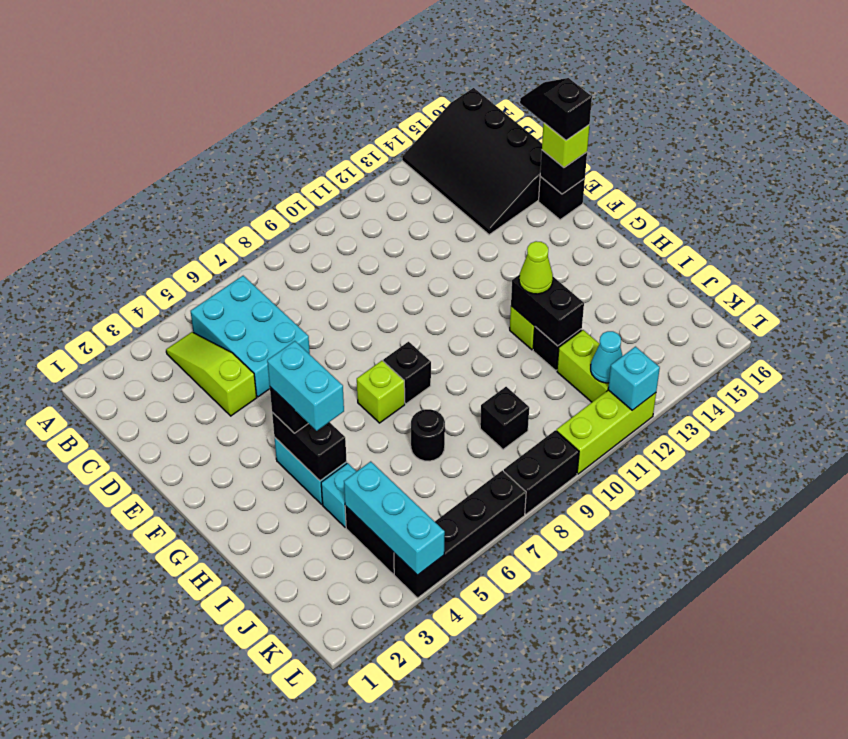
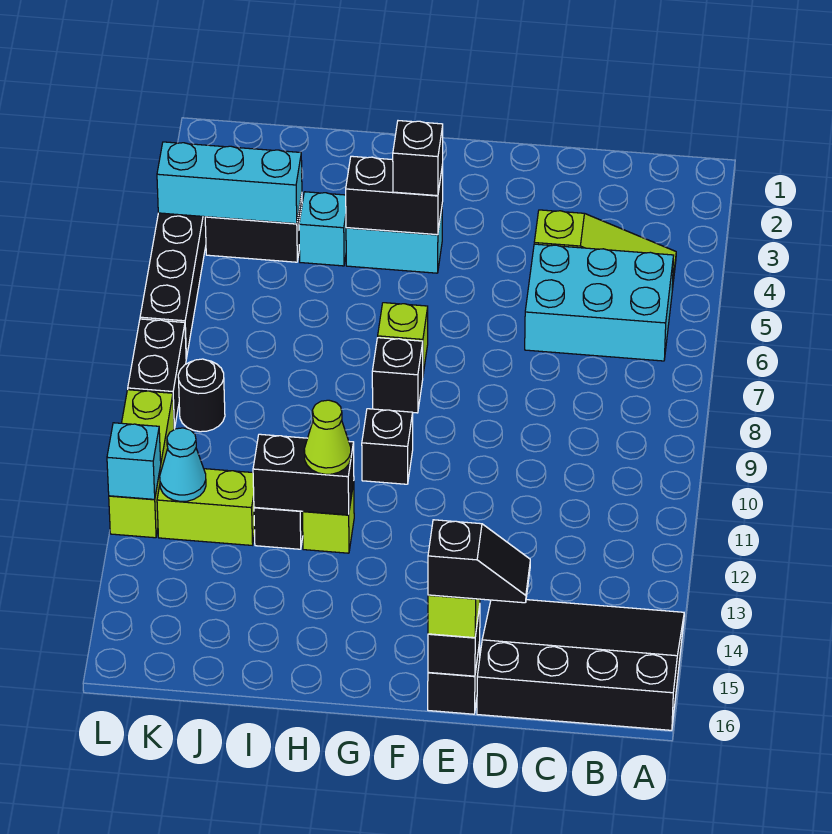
cyan 1x2 brick [267,341,344,431] -> none
black 1x1 round brick [411,409,445,461] -> black 1x1 round brick moved to [178,359,225,432]
black 1x1 brick [480,387,529,449] -> black 1x1 brick moved to [362,409,413,484]

